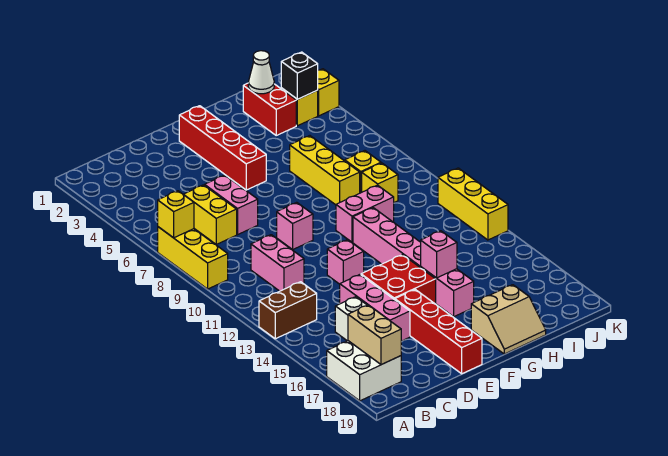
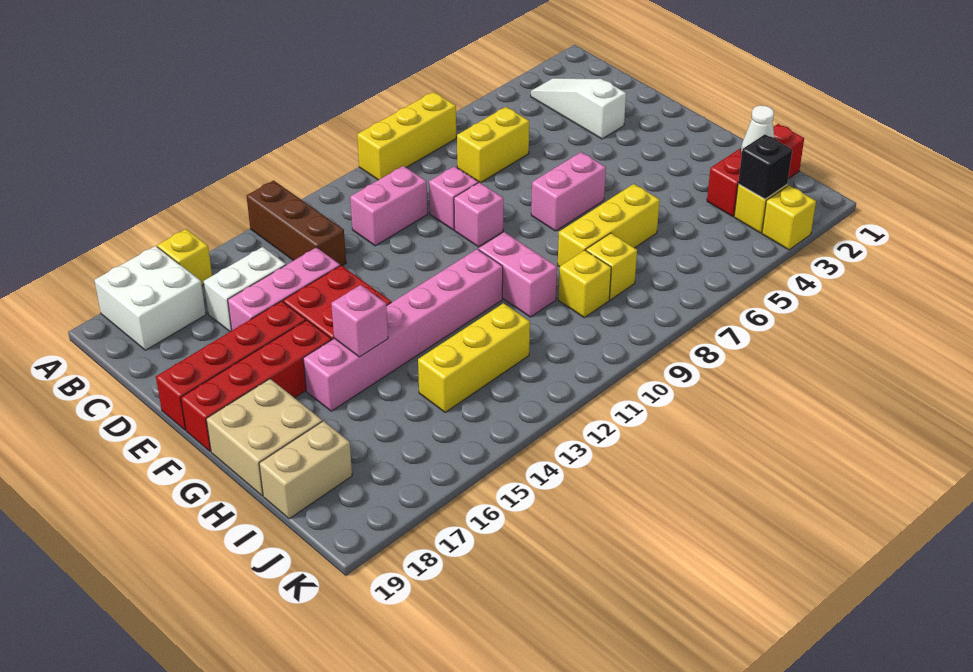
yellow 1x1 brick [158,191,194,238] -> yellow 1x1 brick moved to [157,229,212,285]
brown 1x2 brick [259,282,317,339] -> brown 1x3 brick [247,180,346,266]
none -> white 1x3 slope [531,78,626,139]
tan 1x2 brick [348,305,401,365] -> tan 1x2 brick moved to [259,421,352,519]
pink 1x2 brick [205,175,258,235] -> pink 1x2 brick moved to [531,152,606,231]
pink 1x1 brick [327,240,364,284] -> pink 1x1 brick moved to [429,166,478,230]
red 1x4 brick [179,106,266,190] -> red 1x4 brick moved to [181,320,331,452]
tan 2x2 slope [471,285,546,354] -> tan 2x2 brick [206,379,322,496]
red 1x2 brick [243,83,296,135] -> red 1x3 brick [707,124,804,217]
yellow 1x3 brick [438,168,508,240] -> yellow 1x3 brick moved to [418,303,530,413]

